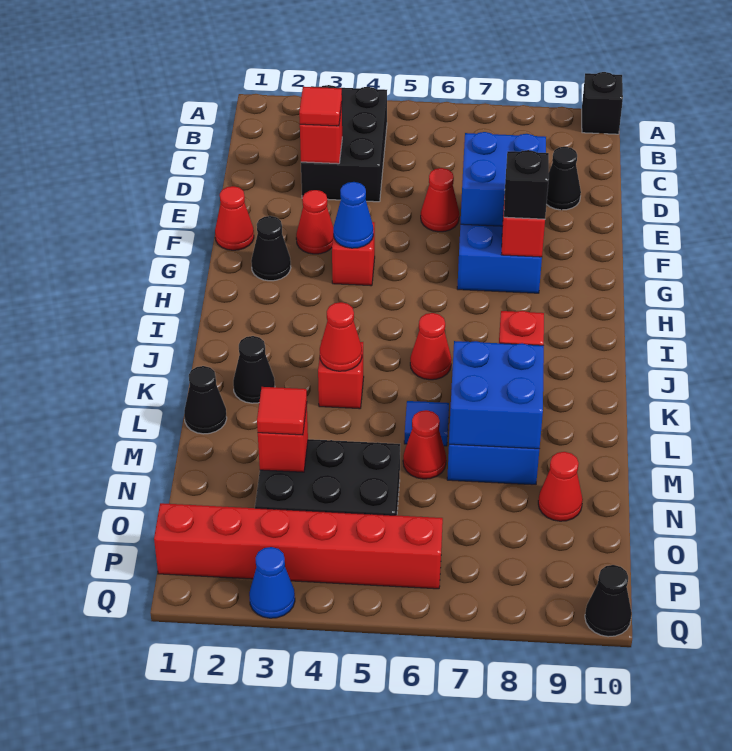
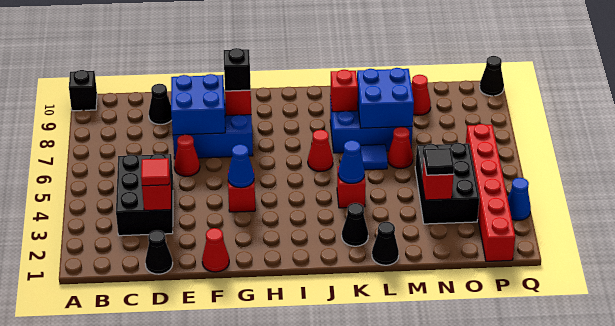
black 2x3 brick [301,85,387,202] -> black 2x3 brick turned to [116,154,173,236]
red 1x1 cone [296,190,333,254] -> none
black 1x1 cone [251,216,291,281] -> black 1x1 cone moved to [145,230,173,274]
red 1x1 cone [320,302,362,371] -> blue 1x1 cone [338,140,365,183]
red 1x1 tile [257,387,307,435] -> black 1x1 tile [424,148,454,175]

